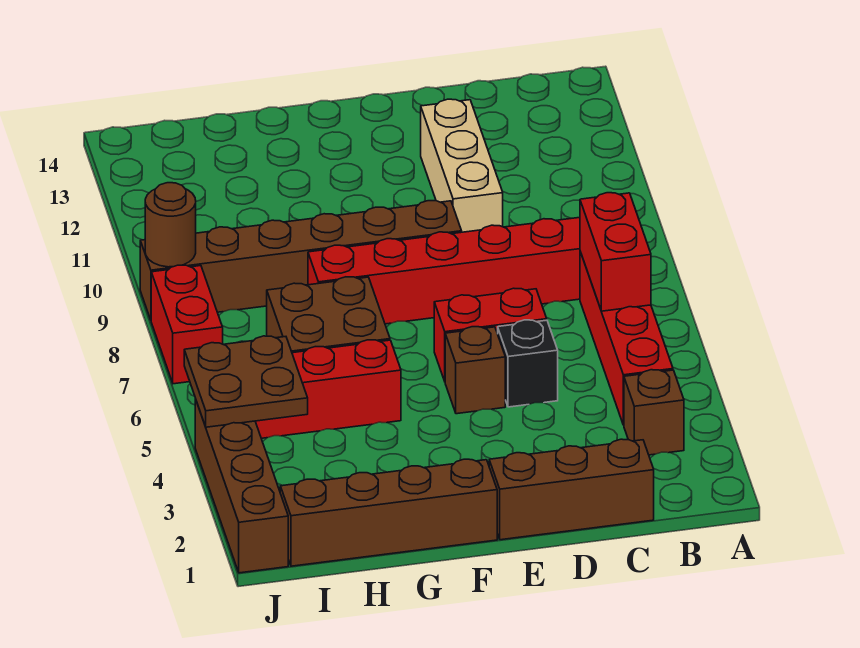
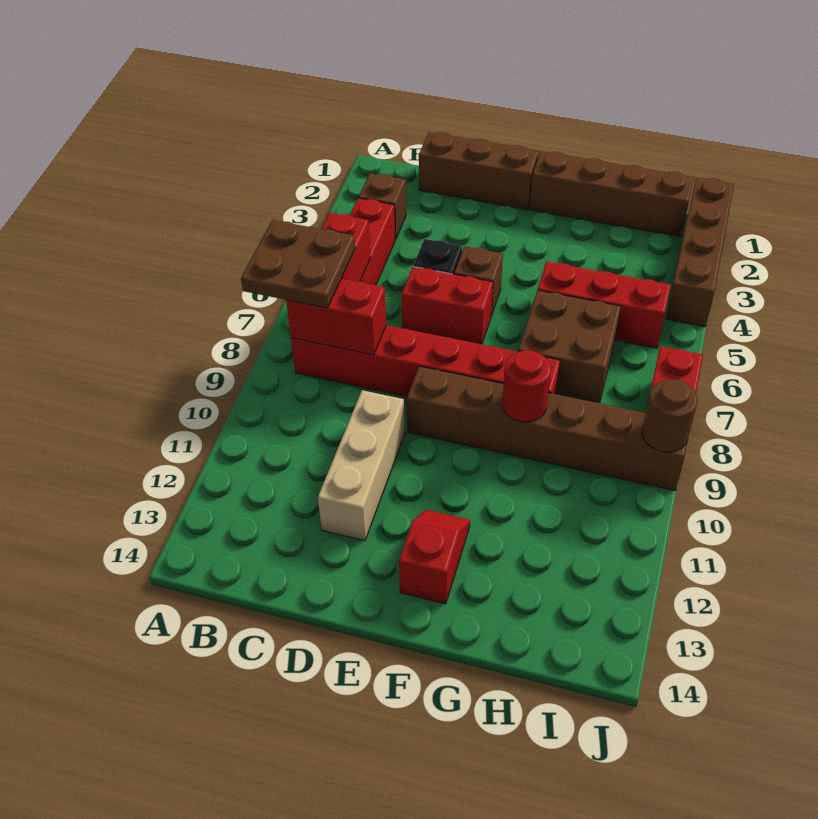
none -> red 1x2 brick [286,279,386,355]
none -> red 1x2 slope [399,510,470,604]
none -> red 1x1 round brick [502,350,551,422]
brown 2x2 plate [184,336,308,427] -> brown 2x2 plate moved to [241,220,355,308]

